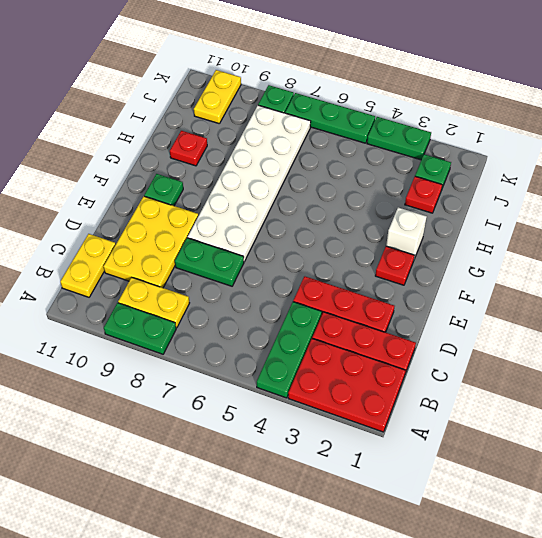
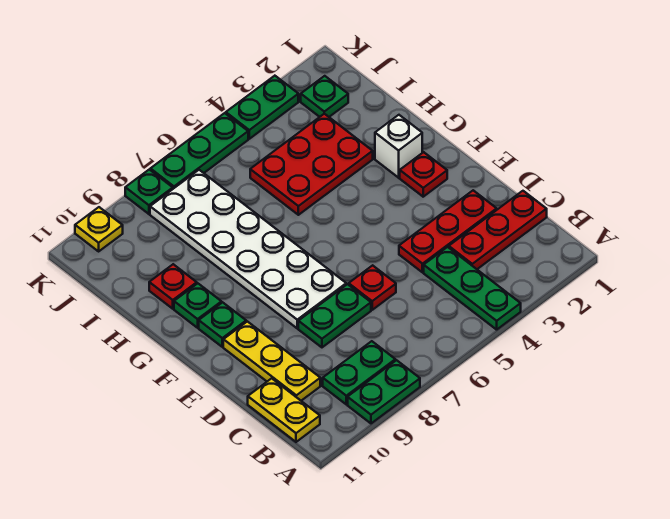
red 2x3 plate [288,339,406,432] -> red 2x3 plate moved to [250,114,373,215]
yellow 1x2 plate [118,277,189,328] -> green 1x2 plate [323,341,395,404]
yellow 2x3 plate [103,196,198,288] -> yellow 1x3 plate [223,321,320,401]
none -> green 1x1 plate [174,283,221,328]
red 1x1 plate [405,176,442,213] -> red 1x1 plate moved to [349,265,396,310]
yellow 1x2 plate [194,70,241,124] -> yellow 1x1 plate [75,207,123,251]

